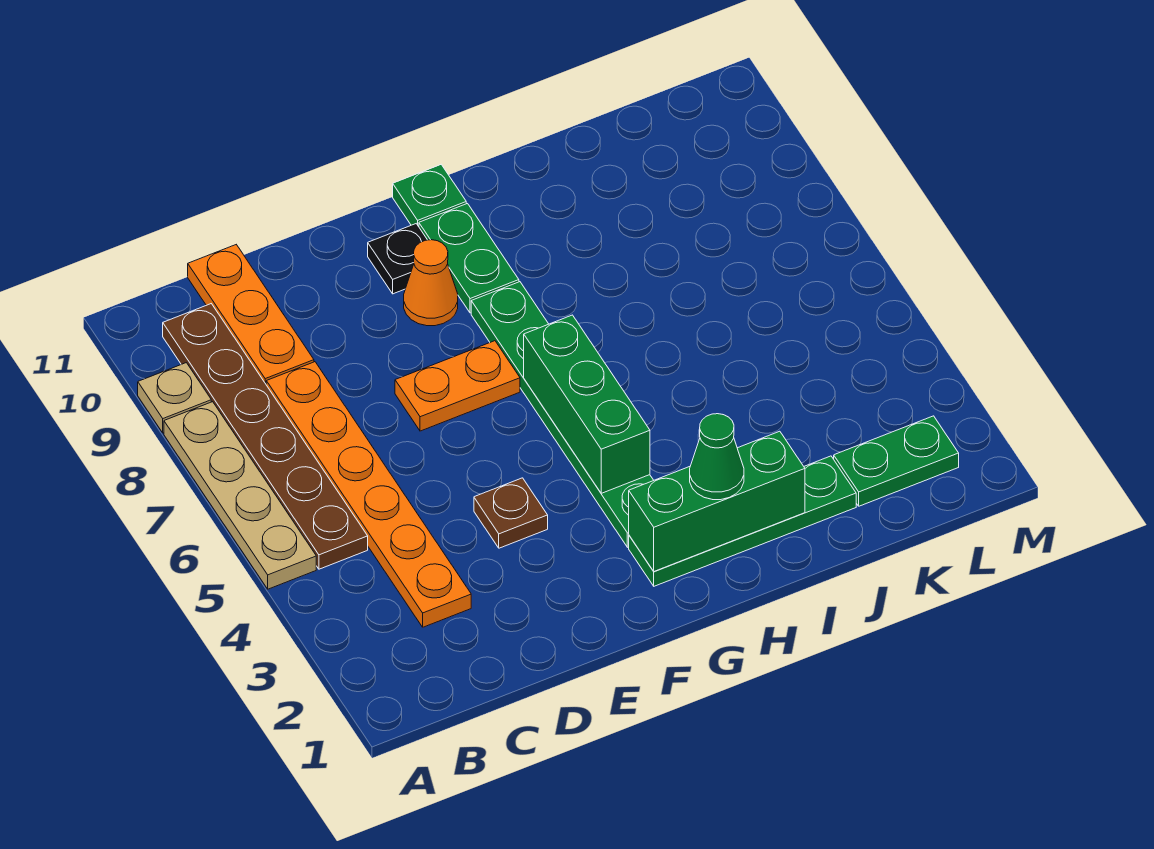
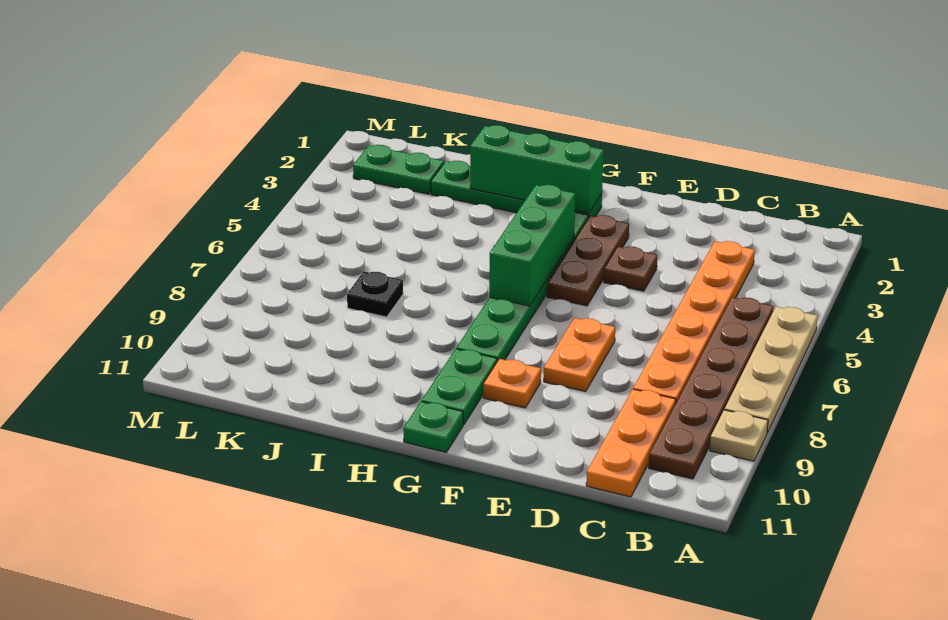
orange 1x2 plate [395,341,520,431] -> orange 1x2 plate turned to [544,318,615,392]
none -> brown 1x3 plate [547,215,629,306]
orange 1x1 cone [404,240,458,326] -> orange 1x1 plate [483,359,541,408]
black 1x1 plate [368,224,427,294] -> black 1x1 plate moved to [347,271,403,317]
green 1x1 cone [690,414,744,500] -> none

